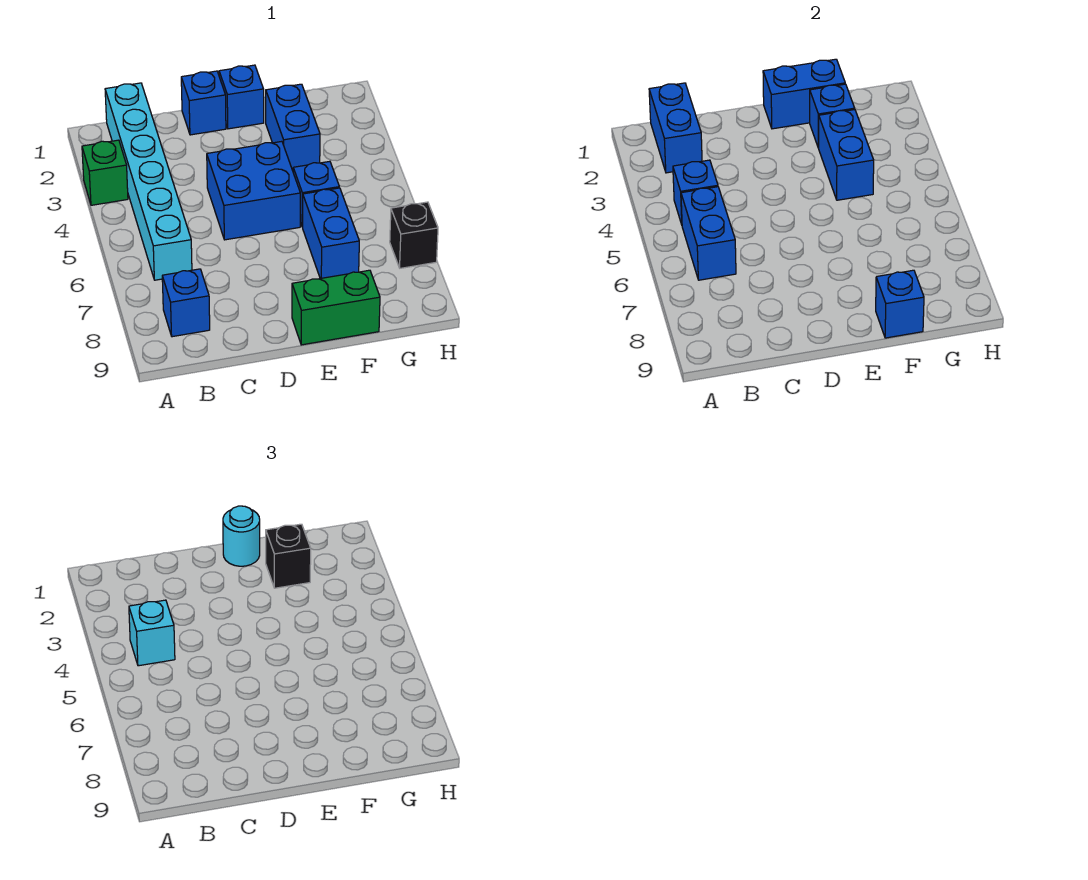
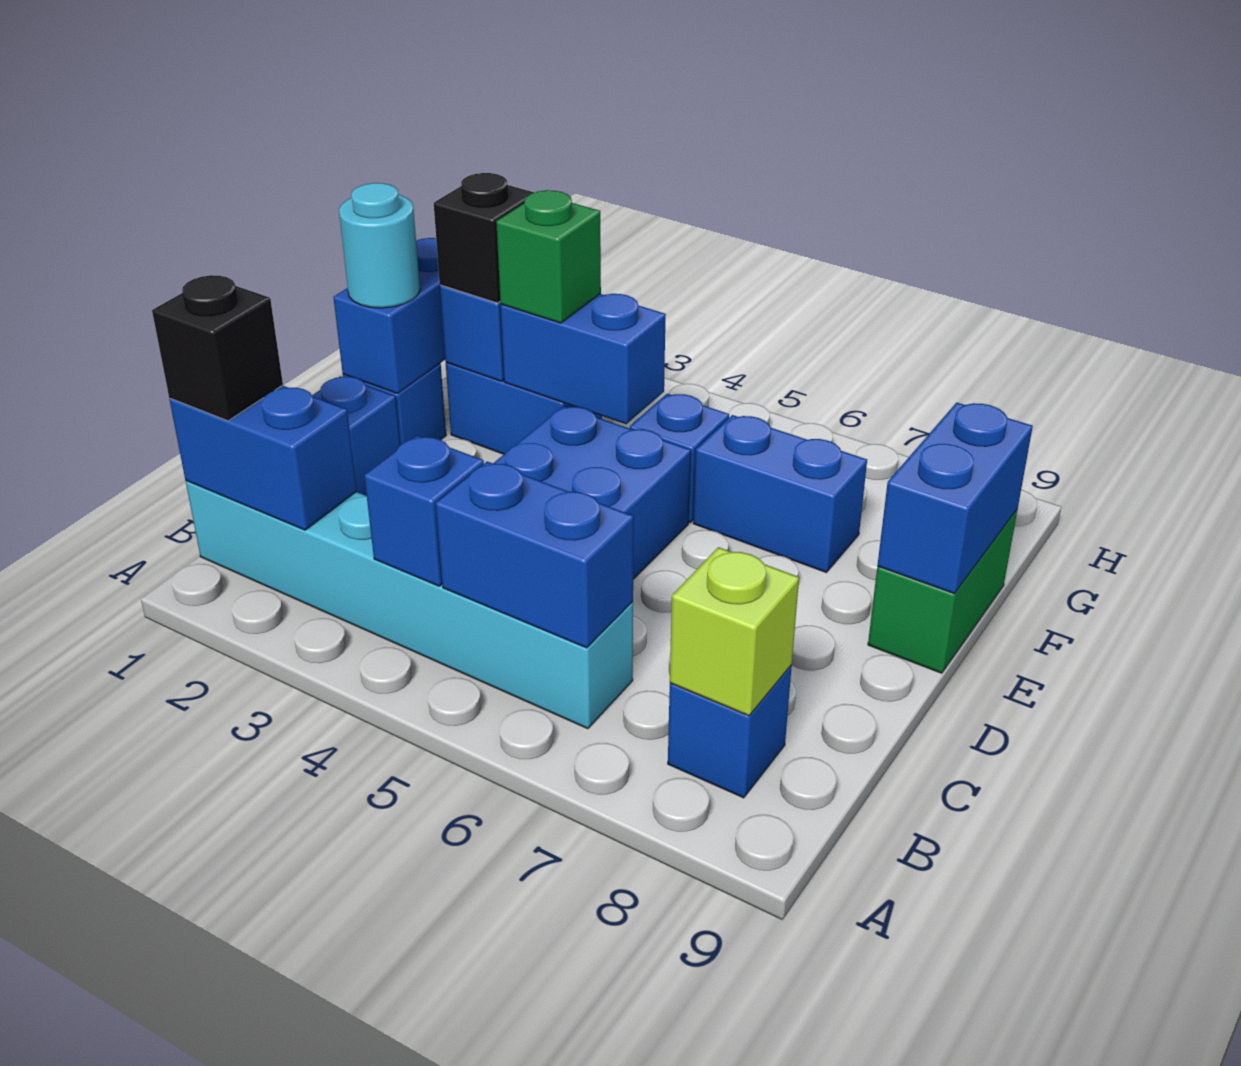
green 1x1 brick [82,140,128,205] -> green 1x1 brick moved to [496,190,601,323]
cyan 1x1 brick [129,600,175,666] -> none
none -> lime 1x1 brick [670,547,799,716]
blue 1x1 brick [876,270,924,338] -> blue 1x2 brick [877,403,1033,593]
black 1x1 brick [390,202,438,268] -> black 1x1 brick moved to [152,275,283,421]

